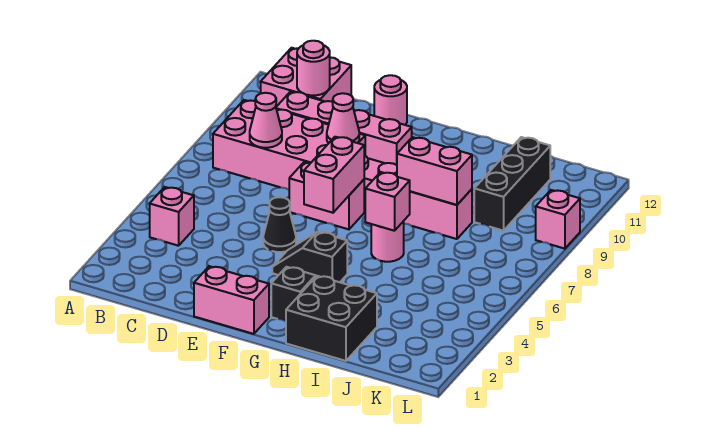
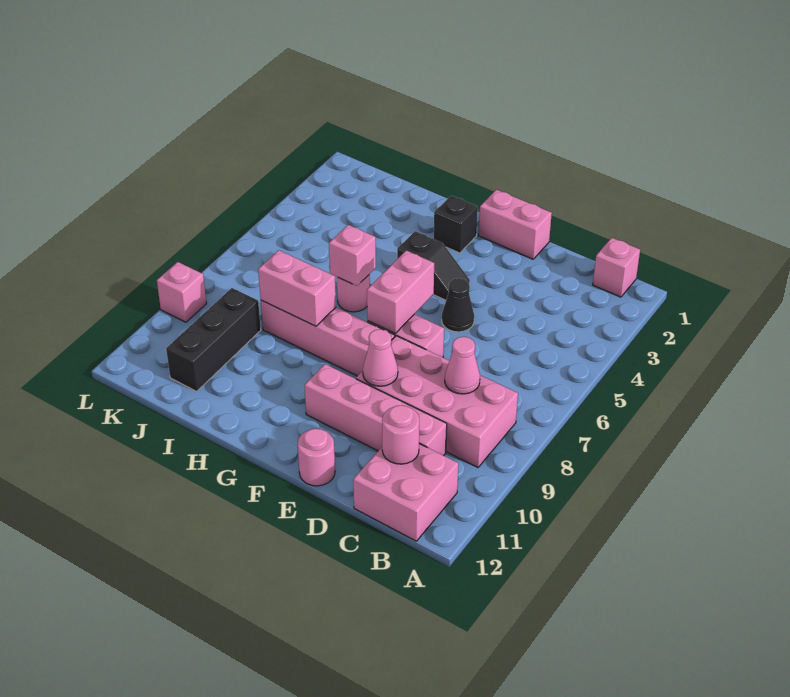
pink 1x1 brick [150,187,194,246] -> pink 1x1 brick moved to [593,238,640,297]
black 2x2 brick [286,276,377,361] -> none

